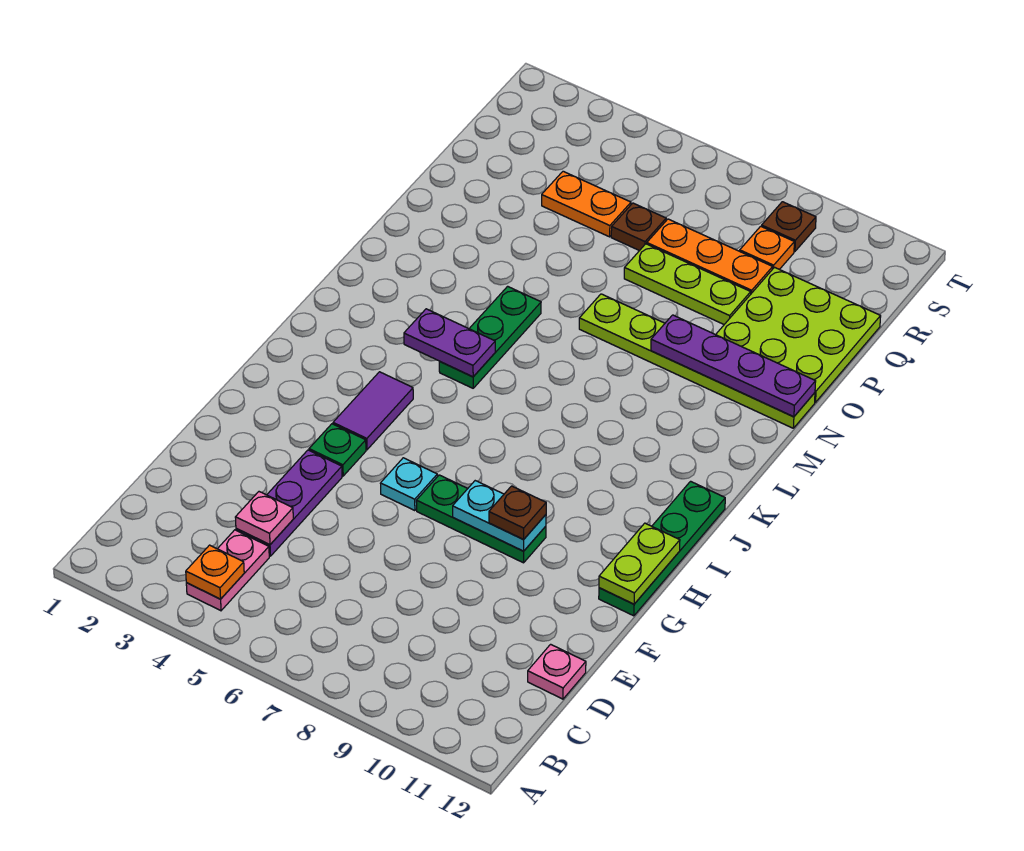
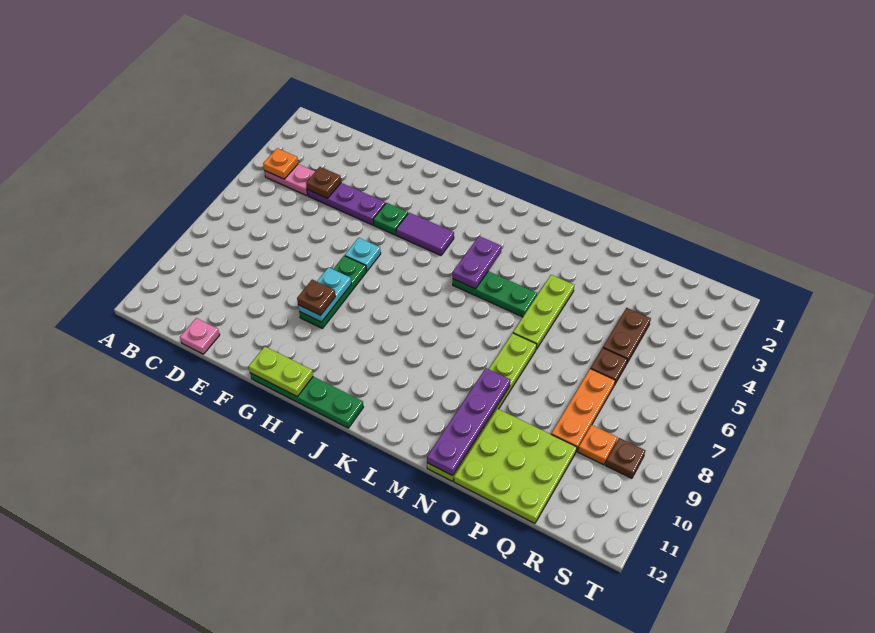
pink 1x1 plate [235,492,293,544] -> brown 1x1 plate [306,167,341,198]
lime 1x3 plate [624,244,751,324] -> lime 1x3 plate moved to [513,275,574,349]
orange 1x2 plate [542,171,631,237] -> brown 1x2 plate [603,308,651,363]

